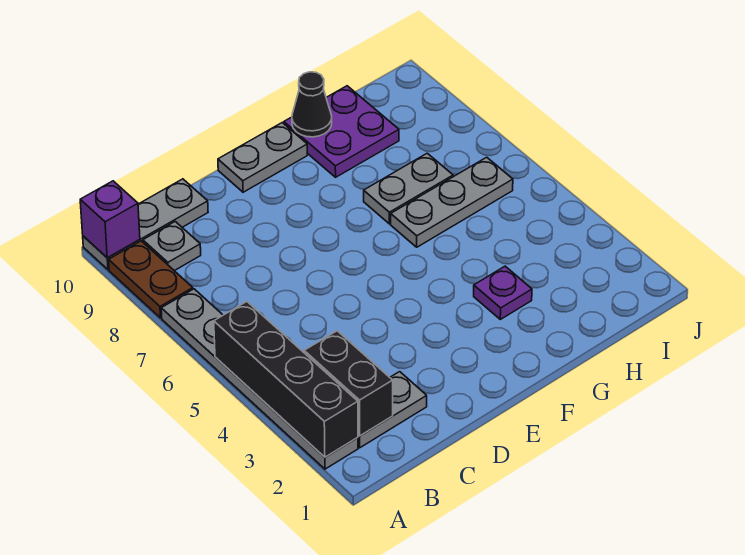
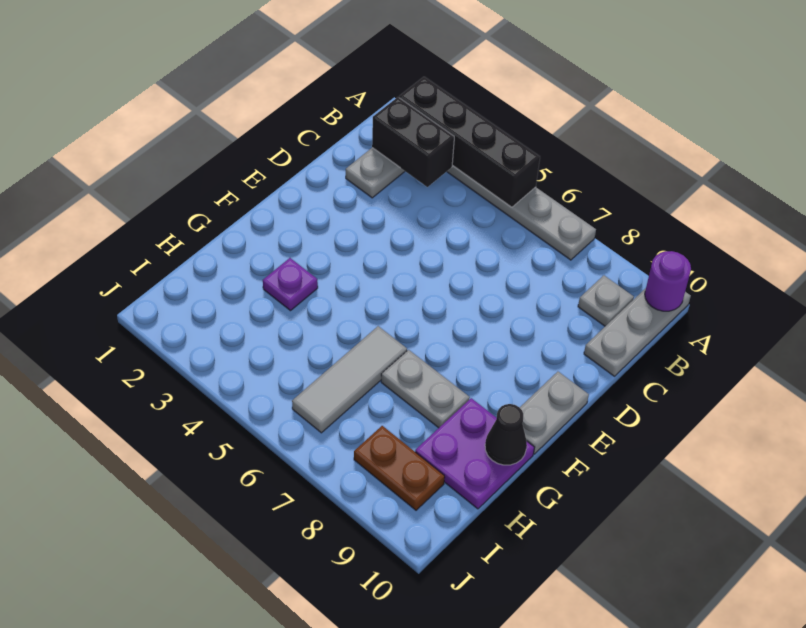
brown 1x2 plate [109,241,193,318] -> brown 1x2 plate moved to [354,426,445,510]
purple 1x1 brick [80,181,140,258] -> purple 1x1 round brick [645,251,691,311]
grey 1x3 plate [391,157,513,247] -> grey 1x3 tile [292,326,407,433]
grey 1x2 plate [364,153,453,224] -> grey 1x2 plate turned to [381,350,470,428]

